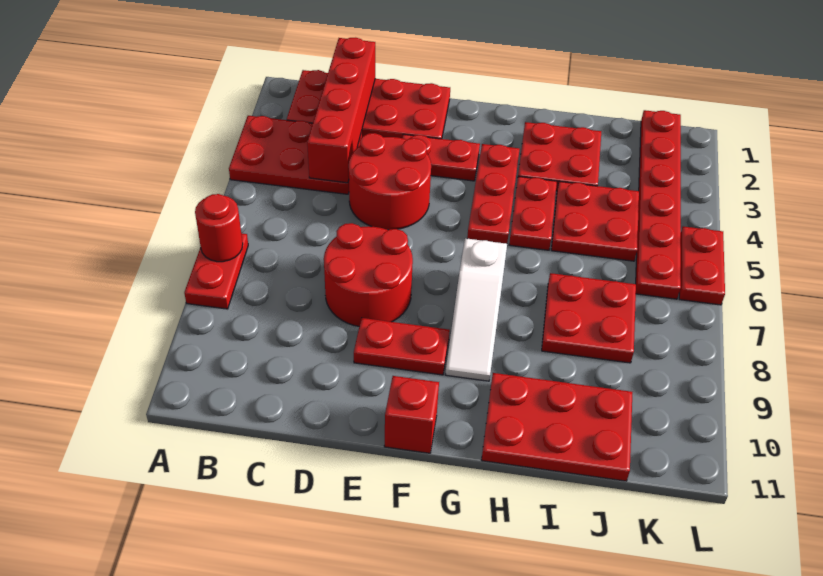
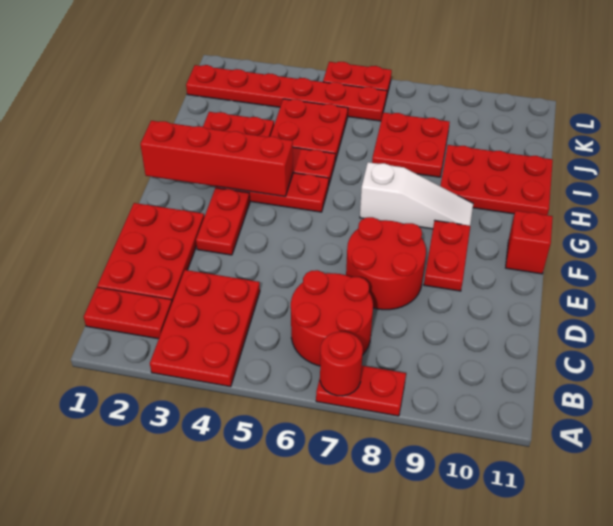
red 1x4 brick [307,38,375,183] -> red 1x4 brick moved to [140,121,293,196]
red 2x2 round brick [349,133,431,230] -> red 2x2 round brick moved to [291,270,373,366]
red 2x3 plate [482,373,632,481] -> red 2x3 plate turned to [441,145,553,215]

